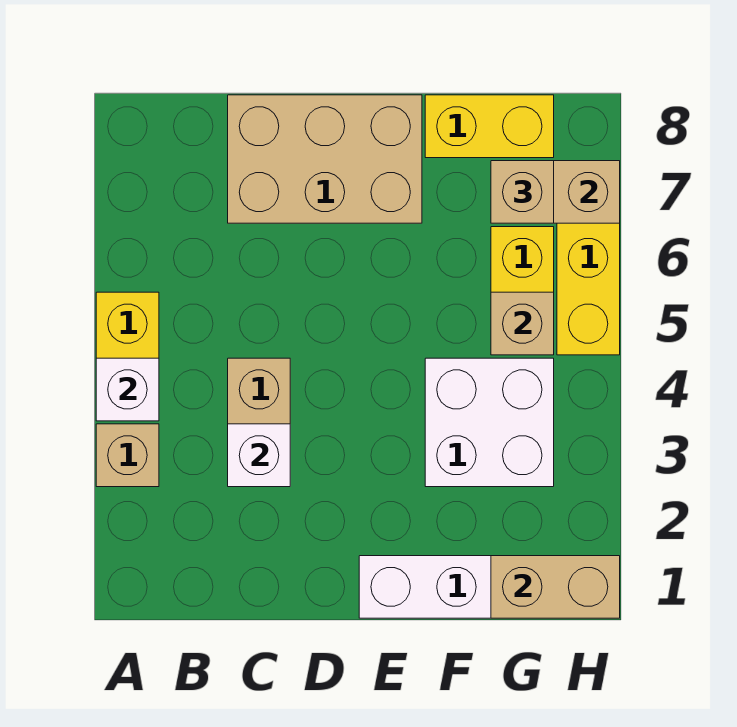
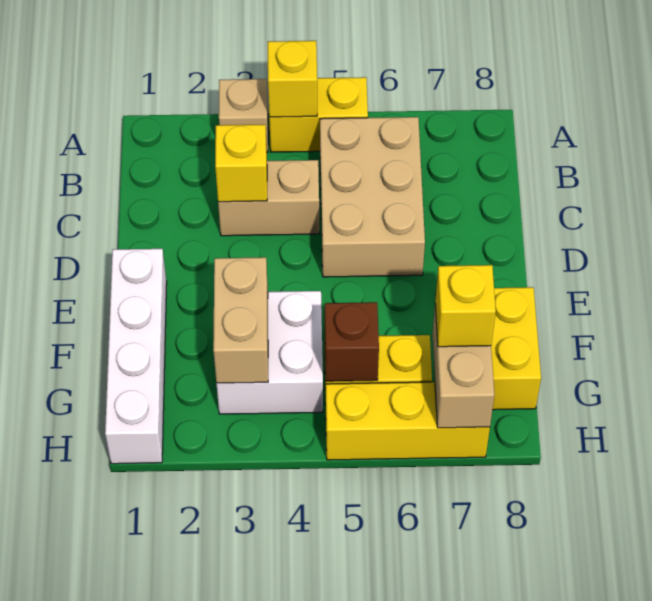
white 1x1 brick [96,358,159,421] -> yellow 1x1 brick [268,41,317,117]
white 1x1 brick [228,424,290,487] -> yellow 1x1 brick [215,125,267,202]
tan 2x3 brick [228,95,422,223] -> tan 2x3 brick moved to [320,117,425,277]
tan 1x2 brick [491,556,620,618] -> tan 1x2 brick moved to [213,257,268,383]
tan 1x1 brick [491,292,554,355] -> brown 1x1 brick [325,302,379,381]
tan 1x1 brick [491,161,554,223] -> yellow 1x1 brick [435,265,496,347]

